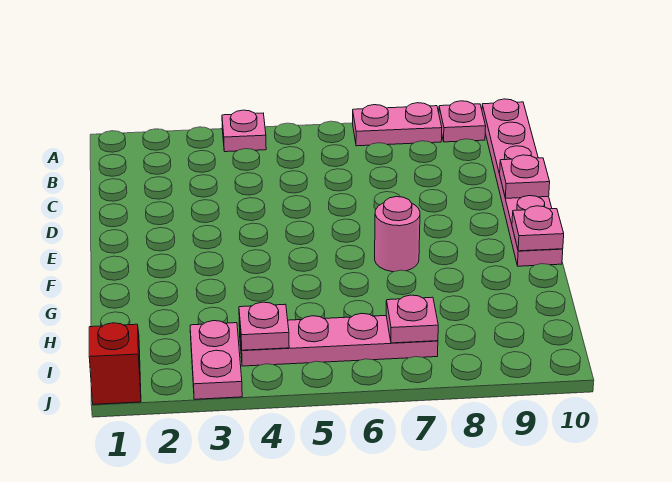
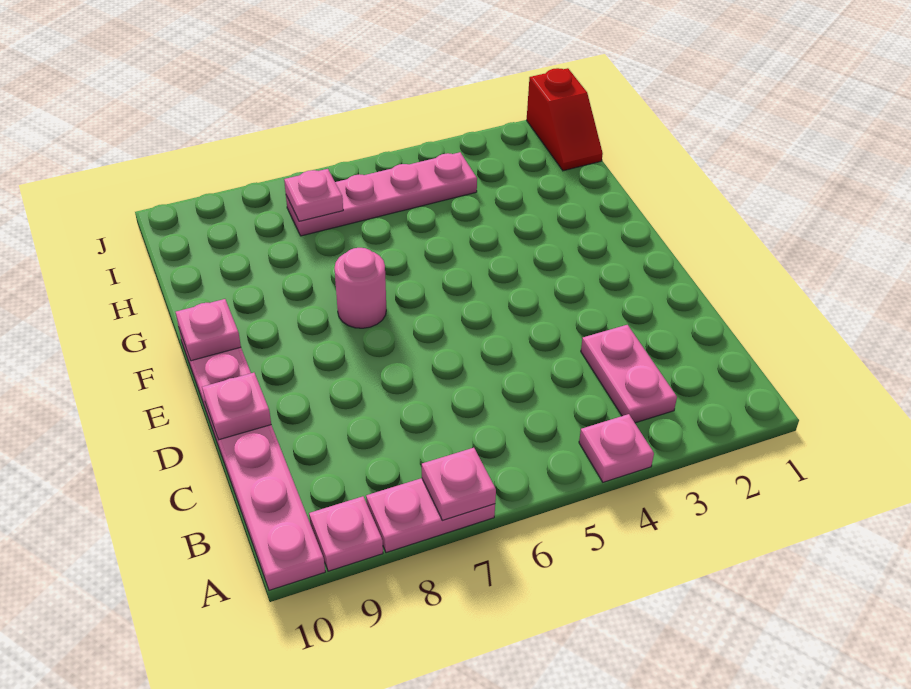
pink 1x2 plate [190,321,242,399] -> pink 1x2 plate moved to [581,325,677,423]
pink 1x1 plate [239,302,289,350] -> pink 1x1 plate moved to [422,448,496,520]

